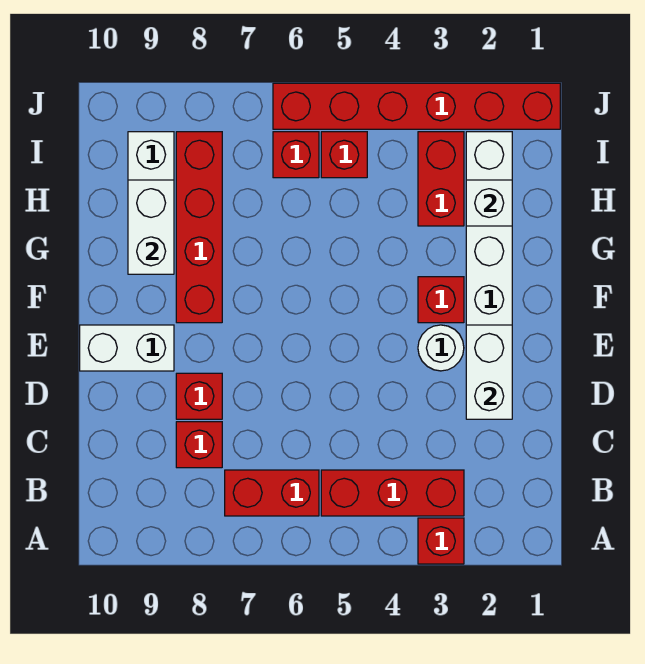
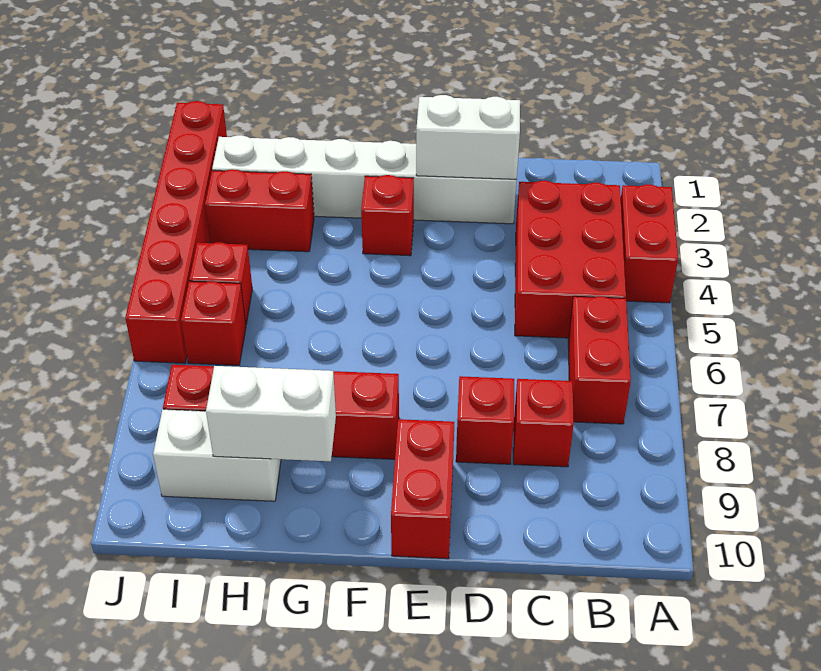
red 1x1 brick [418,518,464,564] -> red 1x2 brick [621,184,678,303]
red 1x3 brick [321,470,464,516] -> red 2x3 brick [515,181,626,338]
white 1x1 round brick [418,325,464,371] -> none
white 1x2 brick [80,325,174,371] -> red 1x2 brick [391,419,454,559]
white 1x1 brick [466,180,512,226] -> none

